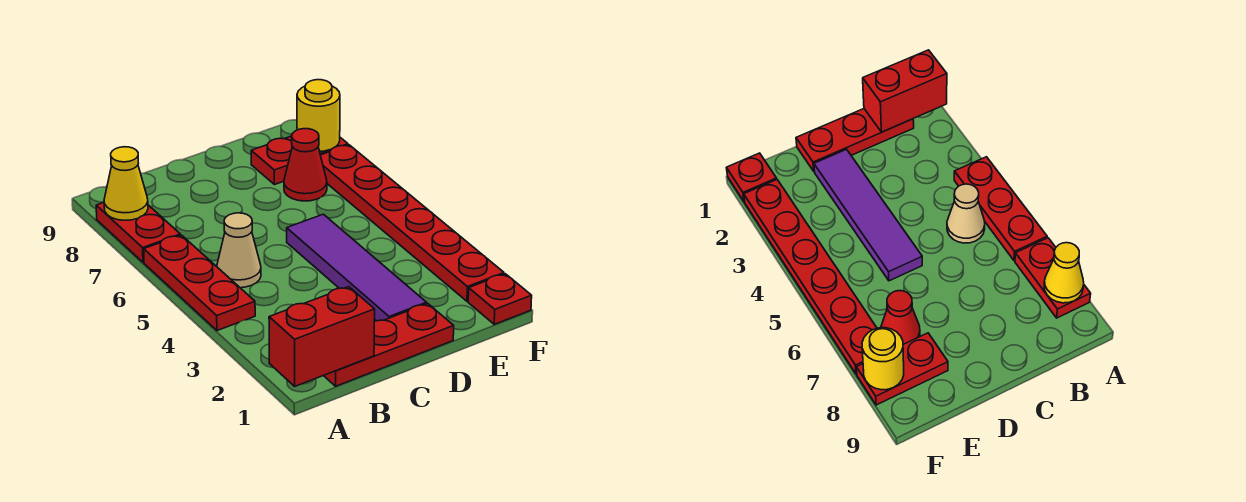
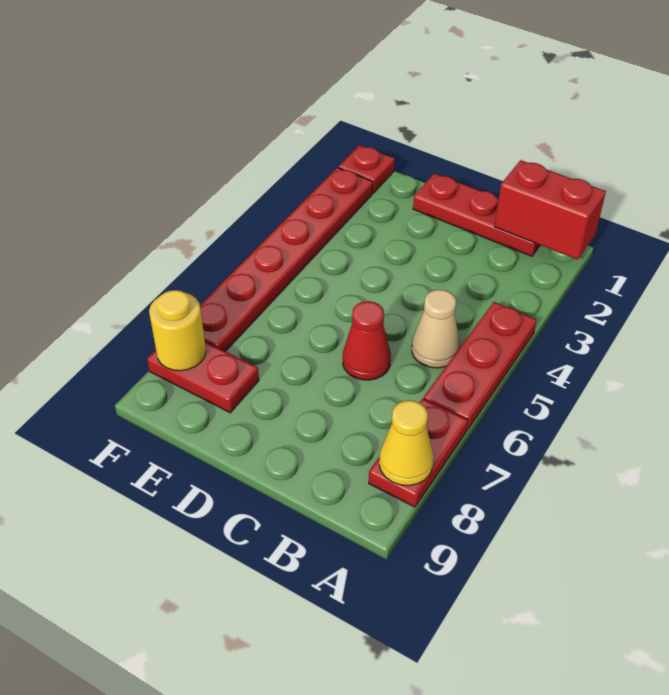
purple 1x4 tile [287,214,427,321] -> none
red 1x1 cone [284,129,327,201] -> red 1x1 cone moved to [343,301,391,380]

